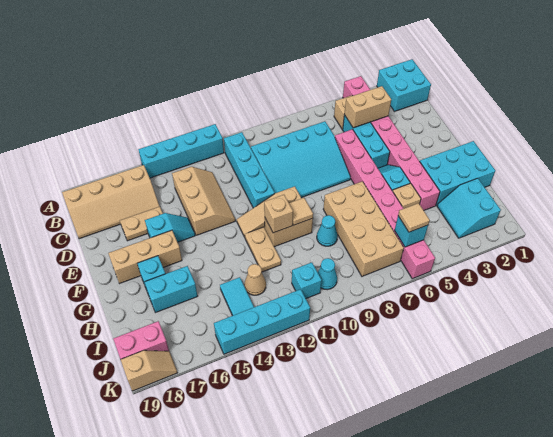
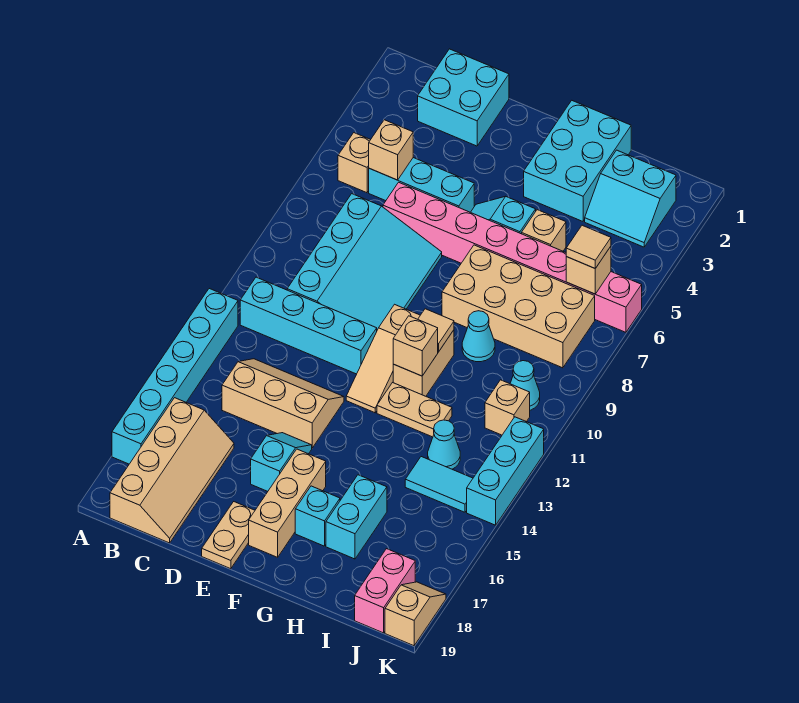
cyan 2x2 brick [377,59,431,112] -> cyan 2x2 brick moved to [418,49,509,146]
pink 1x8 brick [343,76,440,210] -> none
cyan 1x4 brick [138,124,224,178] -> cyan 1x6 brick [112,289,238,464]
tan 1x2 brick [344,86,391,128] -> tan 1x1 brick [369,120,413,180]
tan 1x2 plate [120,206,163,241] -> tan 1x2 plate moved to [202,502,255,569]
tan 1x1 cone [244,264,266,295] -> cyan 1x1 cone [428,420,460,469]
cyan 1x1 brick [395,216,428,247] -> tan 1x1 brick [566,246,611,294]
cyan 1x1 brick [292,262,322,298] -> tan 1x1 brick [485,380,530,435]
cyan 1x4 brick [214,289,310,354] -> cyan 1x3 brick [467,417,544,525]

